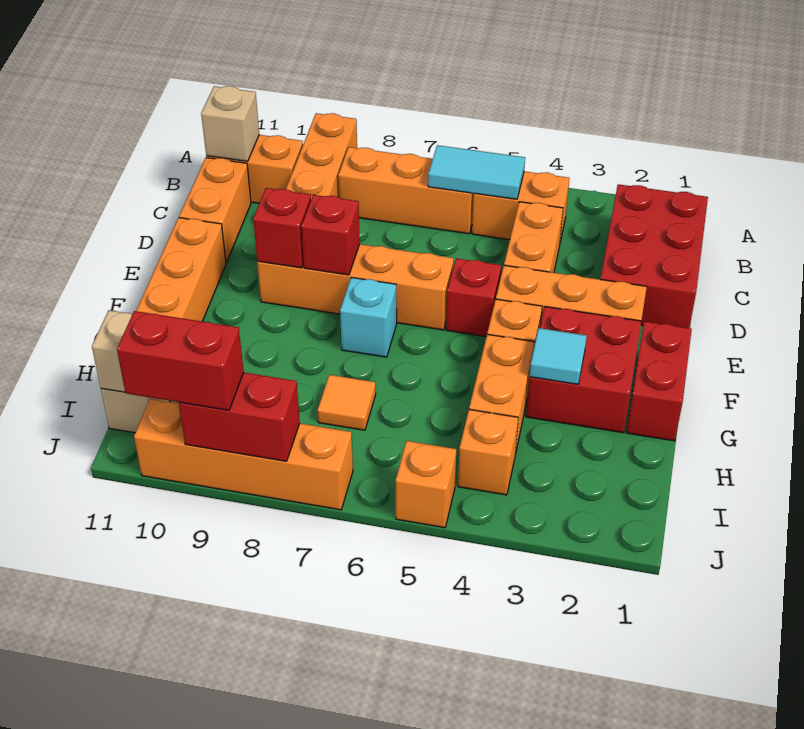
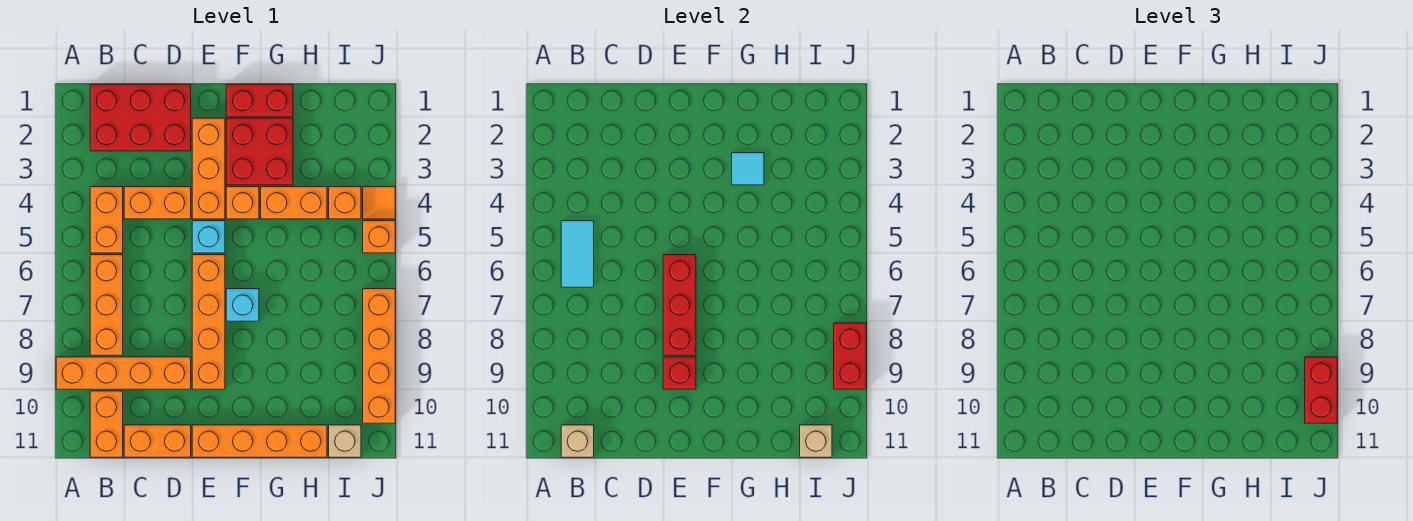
red 1x1 brick [446,258,501,336] -> cyan 1x1 brick [192,221,225,253]
red 1x1 brick [301,195,360,275] -> red 1x3 brick [663,255,696,355]
orange 1x1 tile [317,375,376,430] -> orange 1x1 tile moved to [363,187,395,219]

